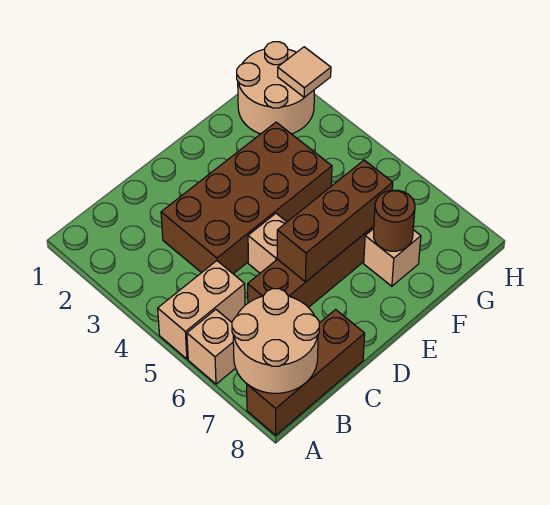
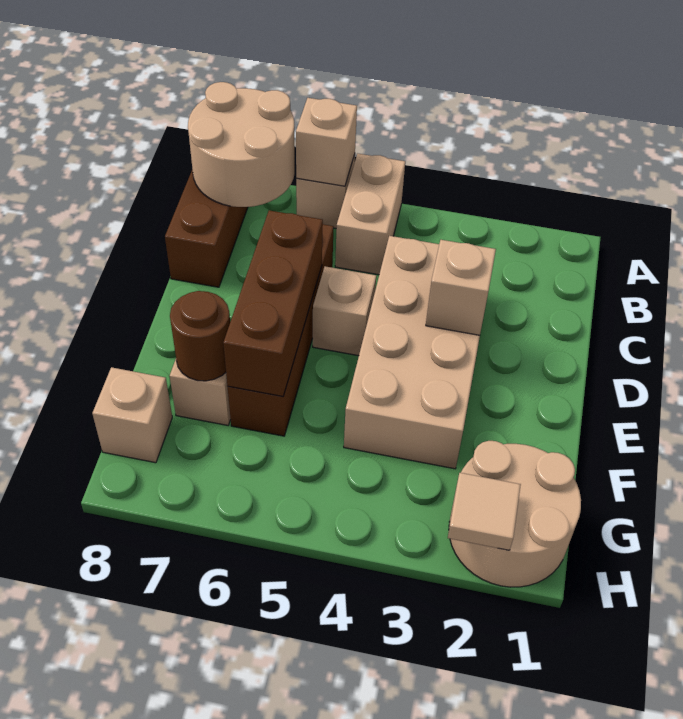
none -> tan 1x1 brick [296,98,357,186]
brown 2x4 brick [161,122,332,274] -> tan 2x4 brick [344,236,480,469]
none -> tan 1x1 brick [426,240,496,335]
none -> tan 1x1 brick [92,367,172,463]

